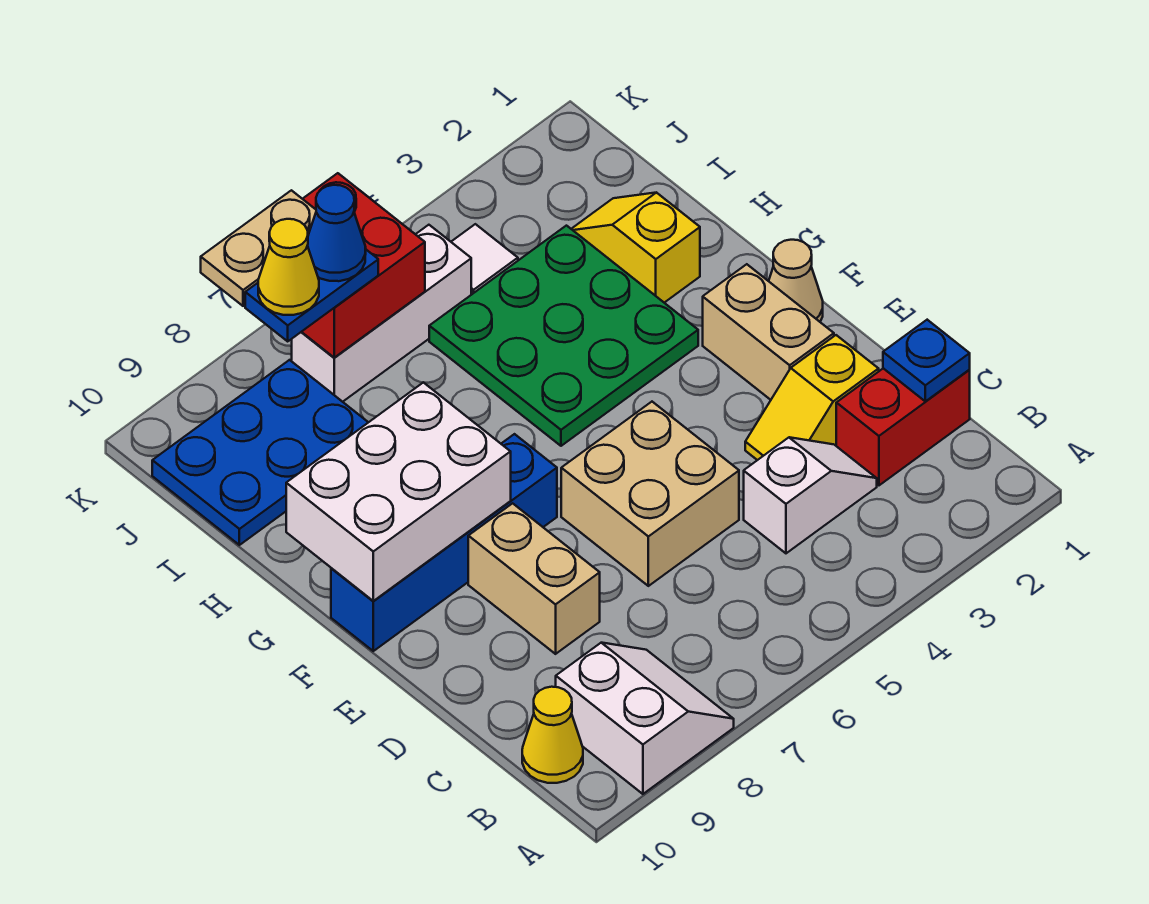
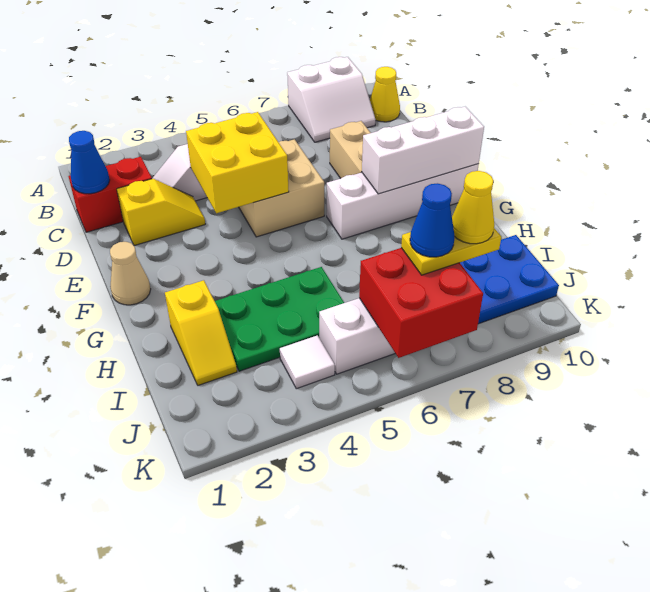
white 2x2 slope [556,643,734,794] -> white 2x2 slope turned to [287,57,375,142]
blue 1x1 plate [883,320,970,401] -> blue 1x1 cone [69,131,110,194]
none -> yellow 2x2 brick [186,112,289,213]
tan 1x2 brick [703,264,834,400] -> none
blue 1x4 brick [331,434,557,651] -> white 1x4 brick [327,164,479,239]
white 2x3 brick [286,382,511,601] -> white 1x3 brick [362,107,484,194]
green 3x3 plate [429,226,698,446] -> green 2x3 plate [215,267,344,371]
blue 1x2 plate [245,250,378,341] -> yellow 1x2 plate [401,228,501,275]
tan 1x2 plate [201,190,316,306] -> none

